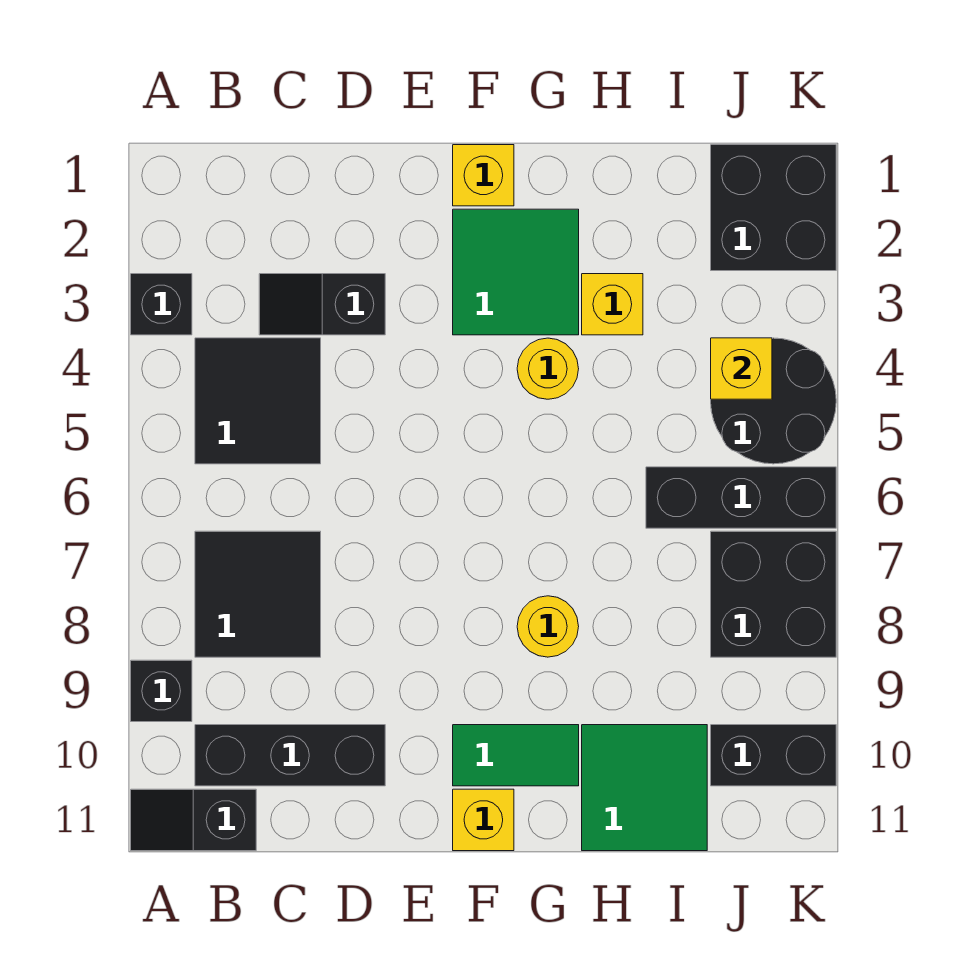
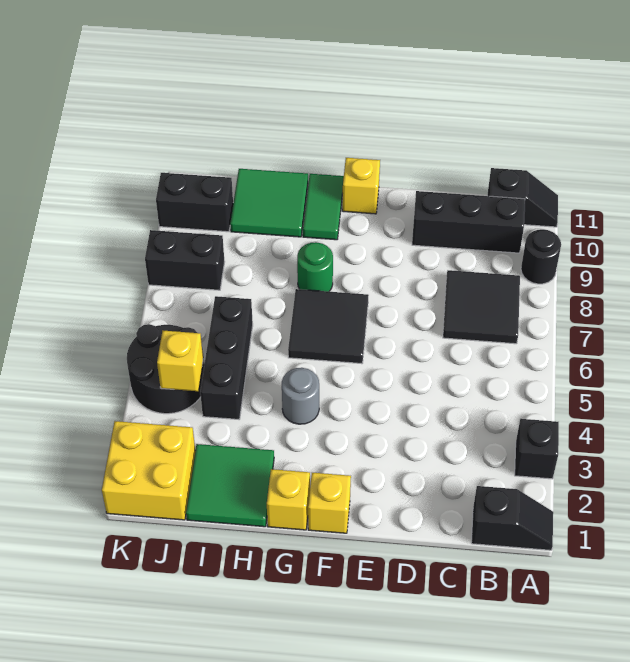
black 1x1 brick [131,660,192,722] -> black 1x1 round brick [521,229,561,284]
black 2x2 tile [195,338,321,464] -> black 2x2 tile moved to [288,289,369,364]
black 1x2 slope [259,274,385,335] -> black 1x2 slope moved to [471,486,553,550]
green 2x2 tile [453,209,579,335] -> green 2x2 tile moved to [186,444,274,527]
green 1x2 tile [453,725,579,786] -> green 1x2 tile turned to [303,174,344,240]
yellow 1x1 round brick [517,338,579,399] -> grey 1x1 round brick [282,368,319,424]
yellow 1x1 round brick [517,596,579,657] -> green 1x1 round brick [297,242,333,292]
yellow 1x1 brick [582,274,643,335] -> yellow 1x1 brick moved to [267,469,310,530]
black 1x3 brick [646,467,836,528] -> black 1x3 brick turned to [200,296,253,419]
black 2x2 brick [711,145,836,271] -> yellow 2x2 brick [102,421,195,520]
black 2x2 brick [711,531,836,657] -> black 1x2 brick [145,230,225,290]

